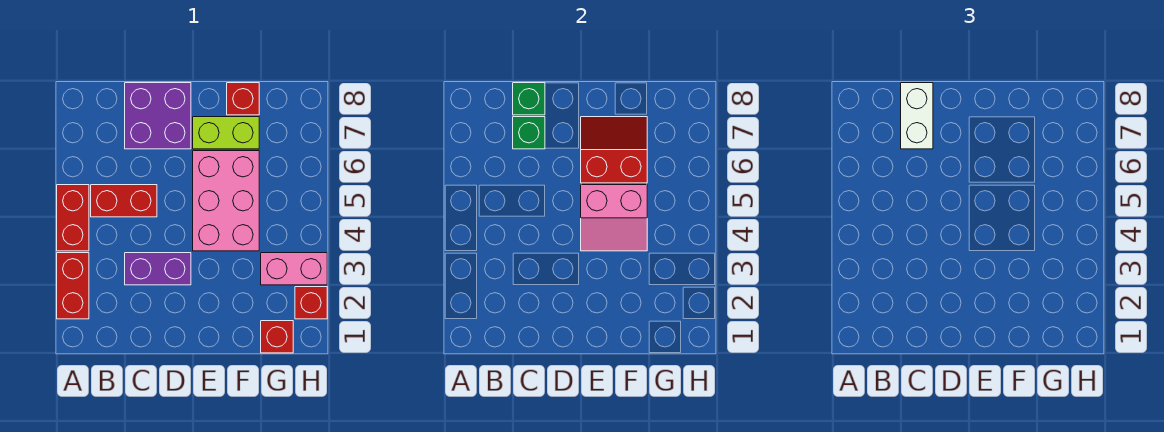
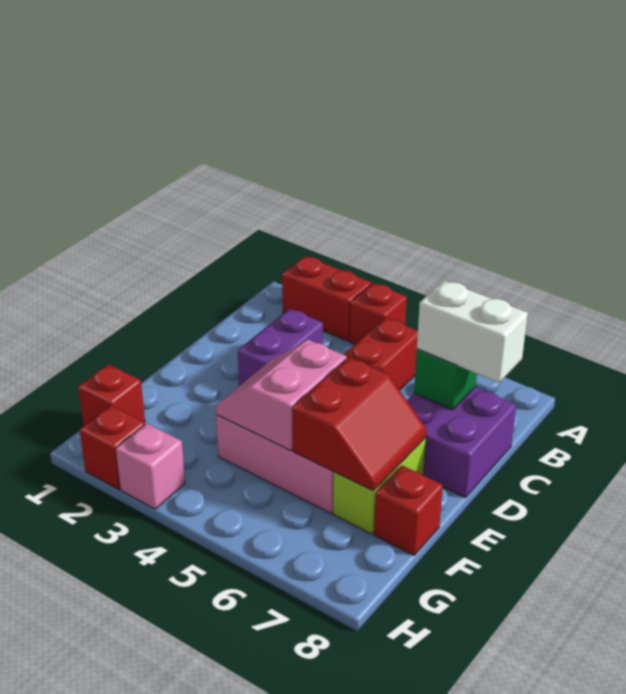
red 1x2 brick [57,185,89,251] -> red 1x1 brick [350,283,407,344]
green 1x1 brick [513,83,545,115] -> none
pink 1x2 brick [261,253,327,285] -> pink 1x1 brick [116,423,185,509]

